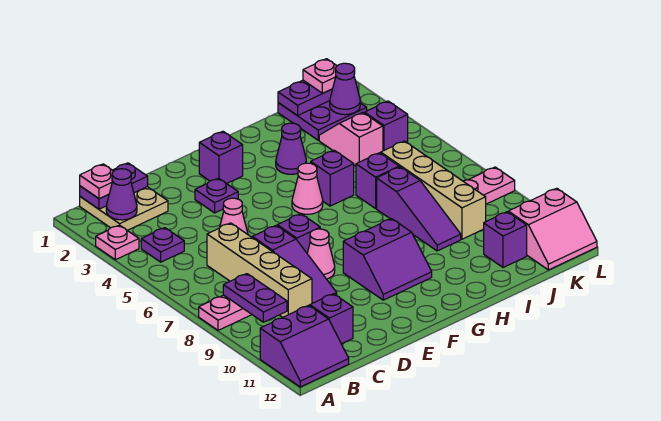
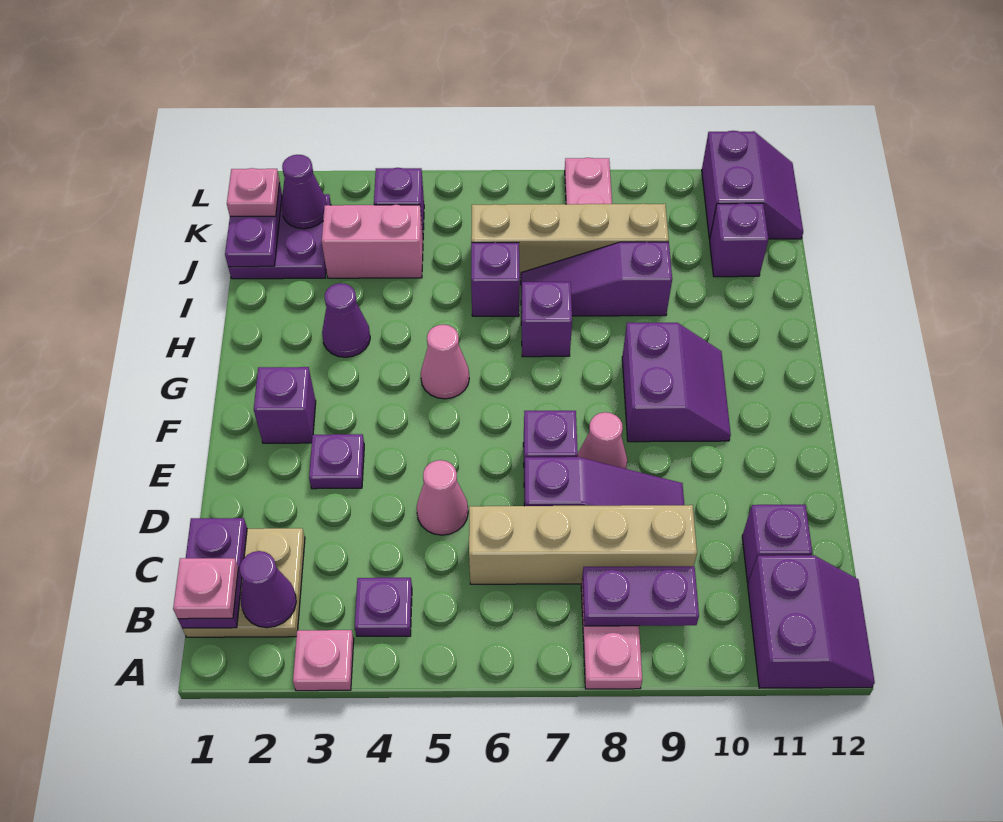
purple 1x1 brick [311,150,354,206] -> purple 1x1 brick moved to [521,282,572,357]
purple 1x3 slope [377,167,461,251] -> purple 1x3 slope turned to [521,242,672,316]
pink 1x2 slope [319,112,383,166] -> pink 1x2 brick [322,205,423,278]
pink 2x2 slope [508,188,597,270] -> purple 2x2 slope [702,131,803,239]

